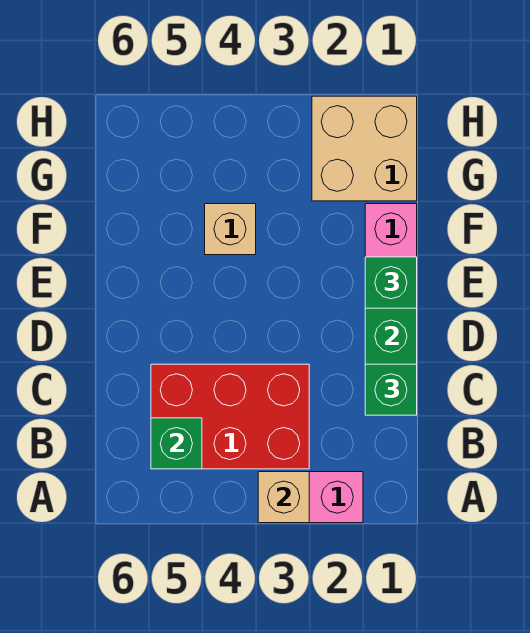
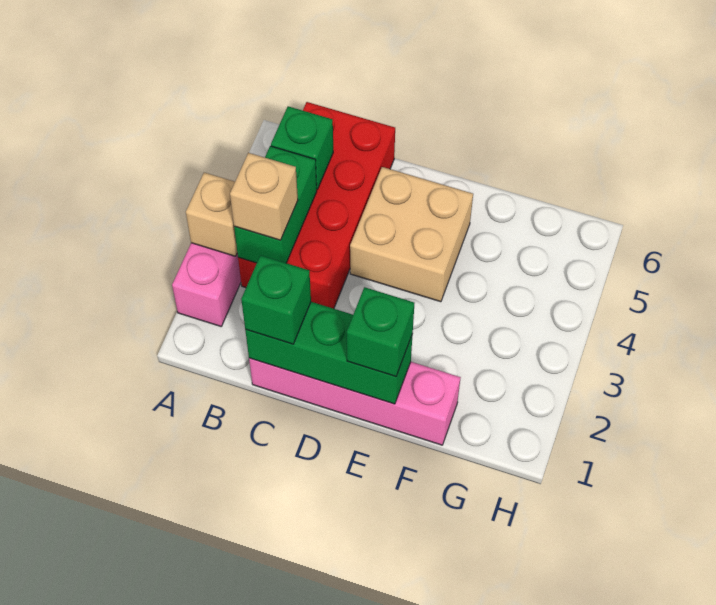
red 2x3 brick [151,364,309,469] -> red 2x4 brick [238,102,395,309]
none -> green 1x2 brick [234,146,317,263]
tan 1x1 brick [205,204,256,255] -> tan 1x1 brick moved to [230,153,298,240]
tan 2x2 brick [312,96,417,201] -> tan 2x2 brick moved to [350,167,473,302]

